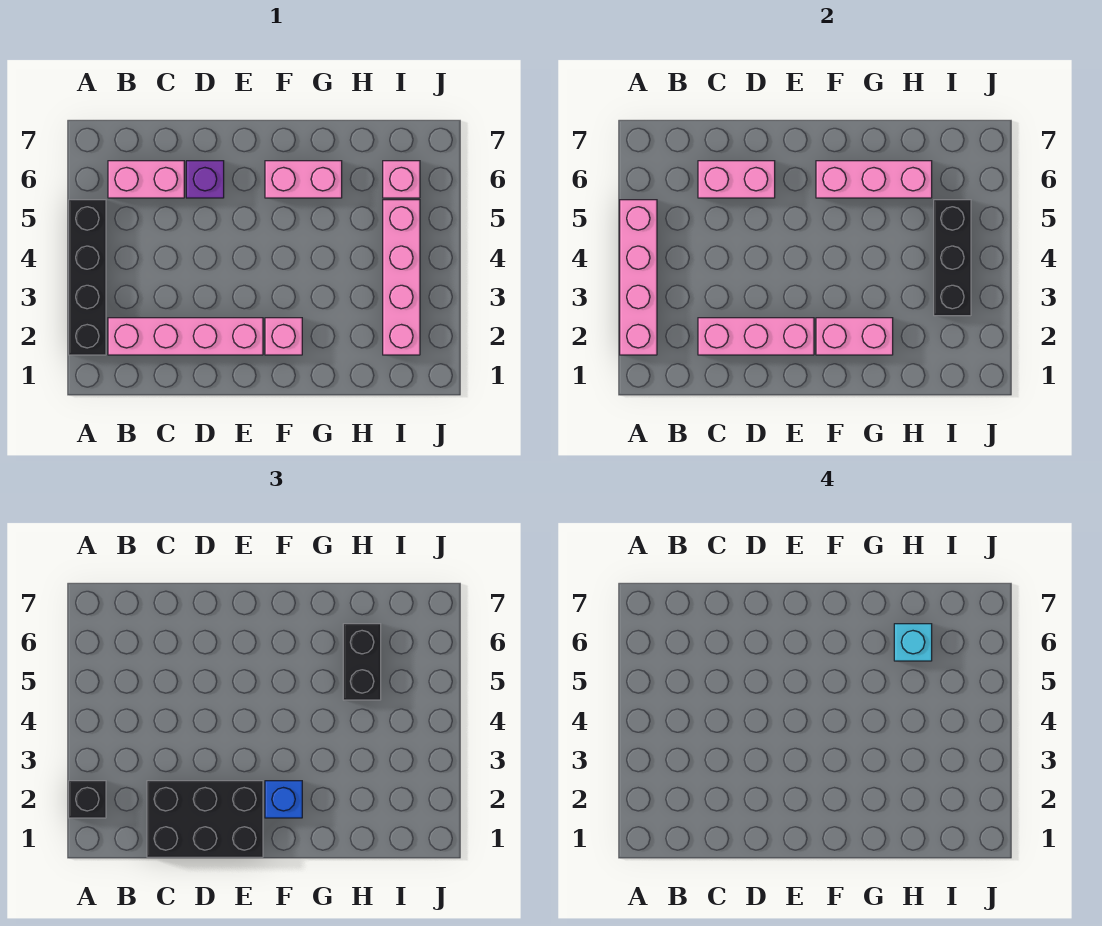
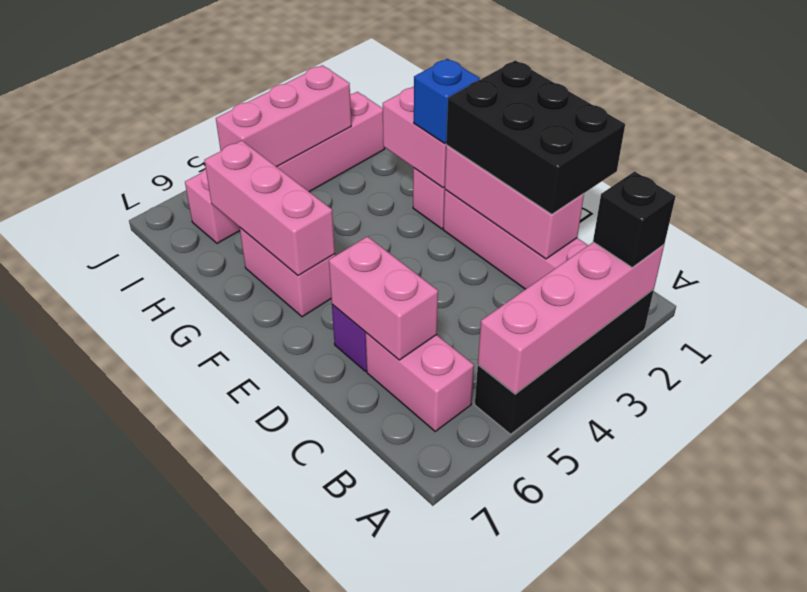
black 1x2 brick [343,624,381,700] -> none
cyan 1x1 brick [894,624,932,661] -> none
black 1x3 brick [934,200,971,316] -> pink 1x3 brick [216,65,351,167]

